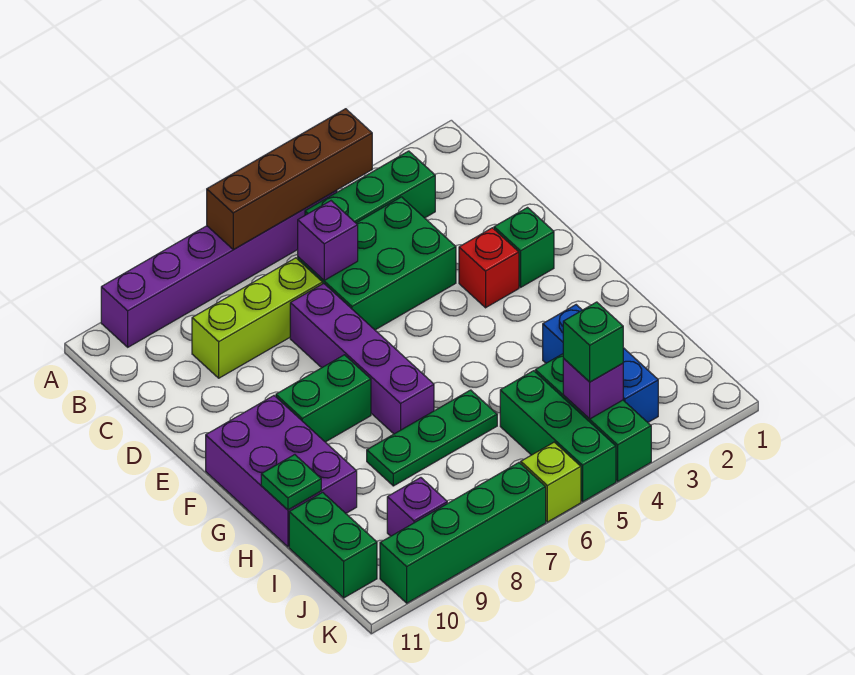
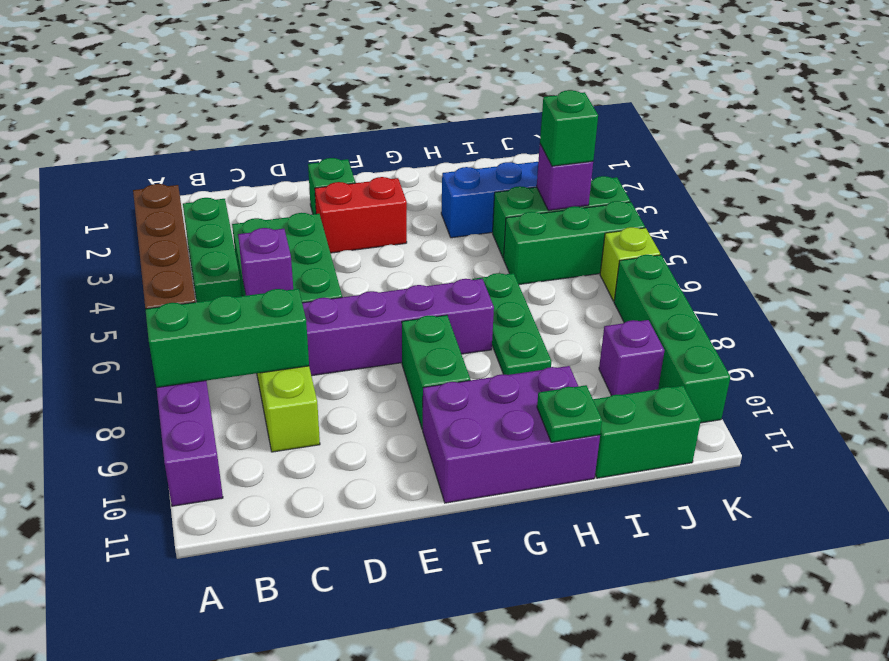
none -> green 1x3 brick [145,289,309,388]
red 1x1 brick [459,228,519,308] -> red 1x2 brick [315,177,407,253]

